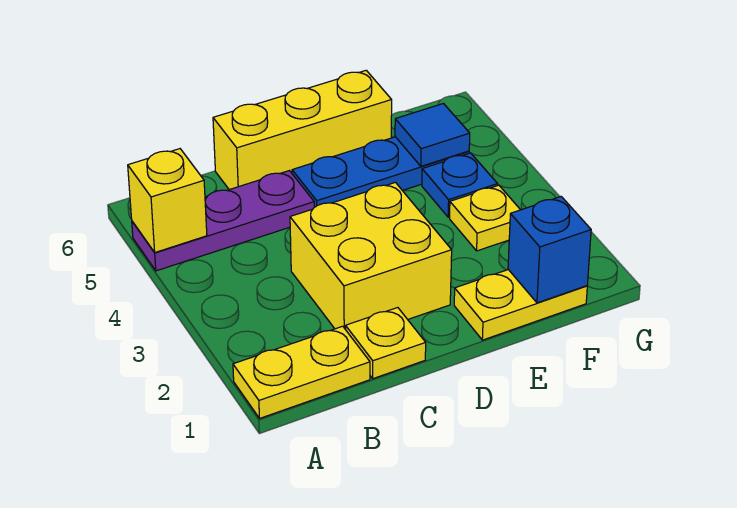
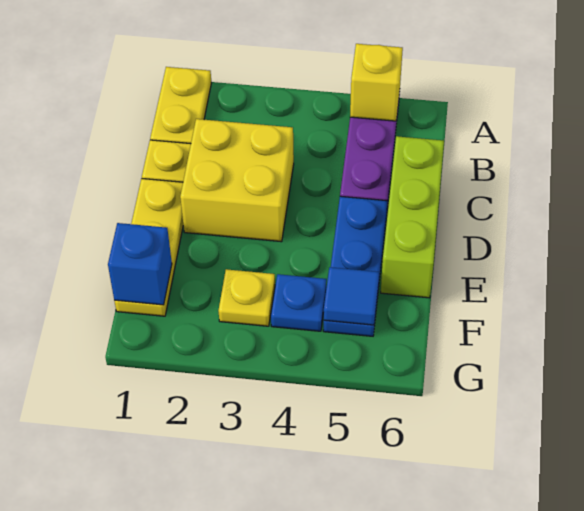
yellow 1x3 brick [213,70,392,190] -> lime 1x3 brick [381,136,444,298]
yellow 1x2 plate [454,270,587,340] -> yellow 1x3 plate [114,179,183,316]

